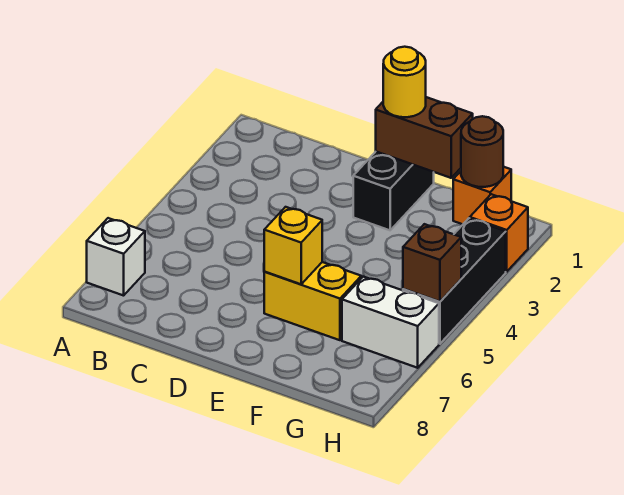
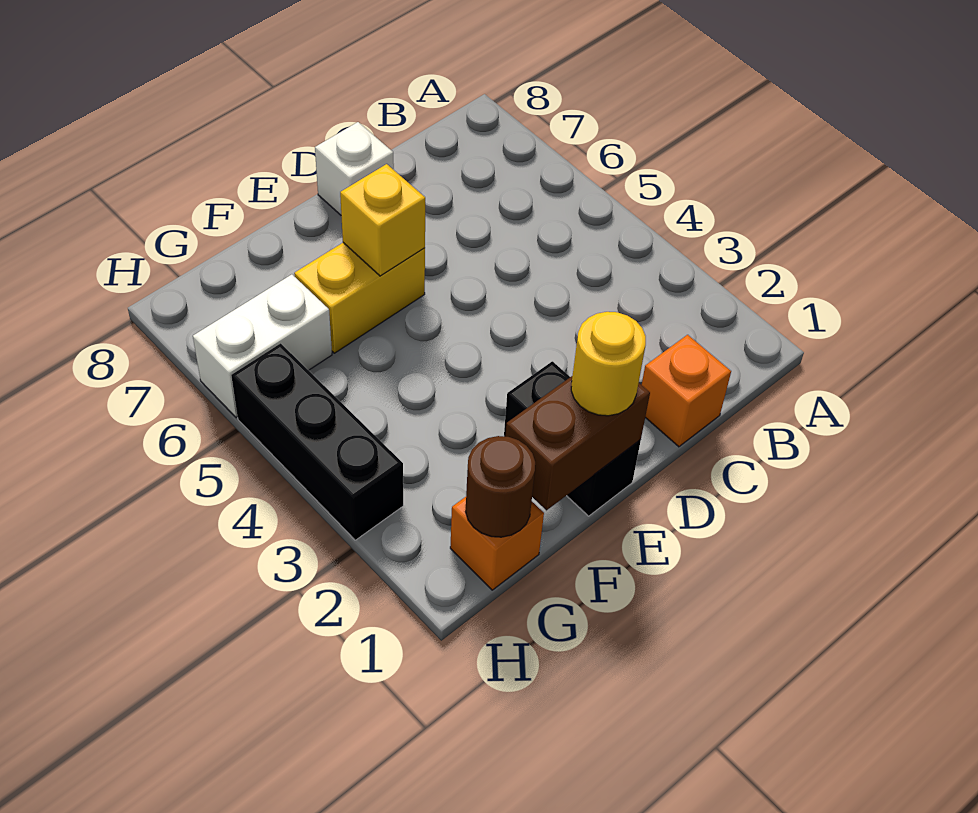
white 1x1 brick [87,218,145,296] -> white 1x1 brick moved to [315,122,394,215]
orange 1x1 brick [470,194,528,272] -> orange 1x1 brick moved to [642,335,731,447]
brown 1x1 brick [403,224,461,302] -> none

